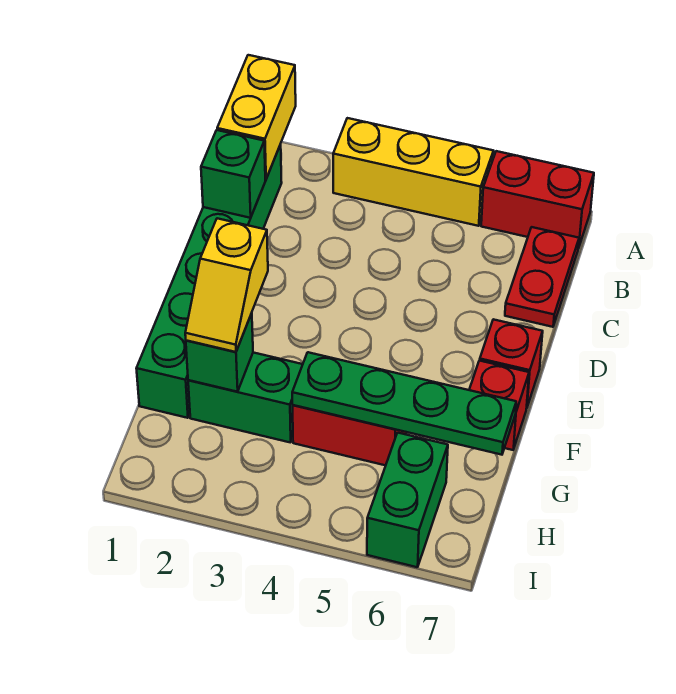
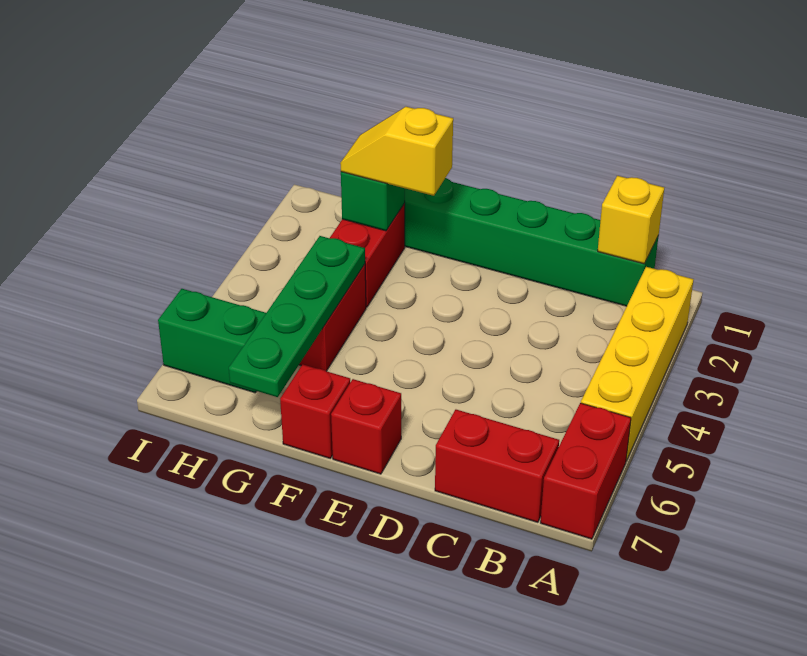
yellow 1x2 brick [217,55,296,179] -> yellow 1x1 brick [598,176,664,264]
yellow 1x3 brick [333,118,494,226] -> yellow 1x4 brick [581,267,694,461]
red 1x2 plate [505,227,579,327] -> red 1x2 brick [435,410,559,522]
green 1x1 brick [201,130,265,218] -> none
green 1x2 brick [188,353,303,443] -> red 1x2 brick [330,204,405,307]

